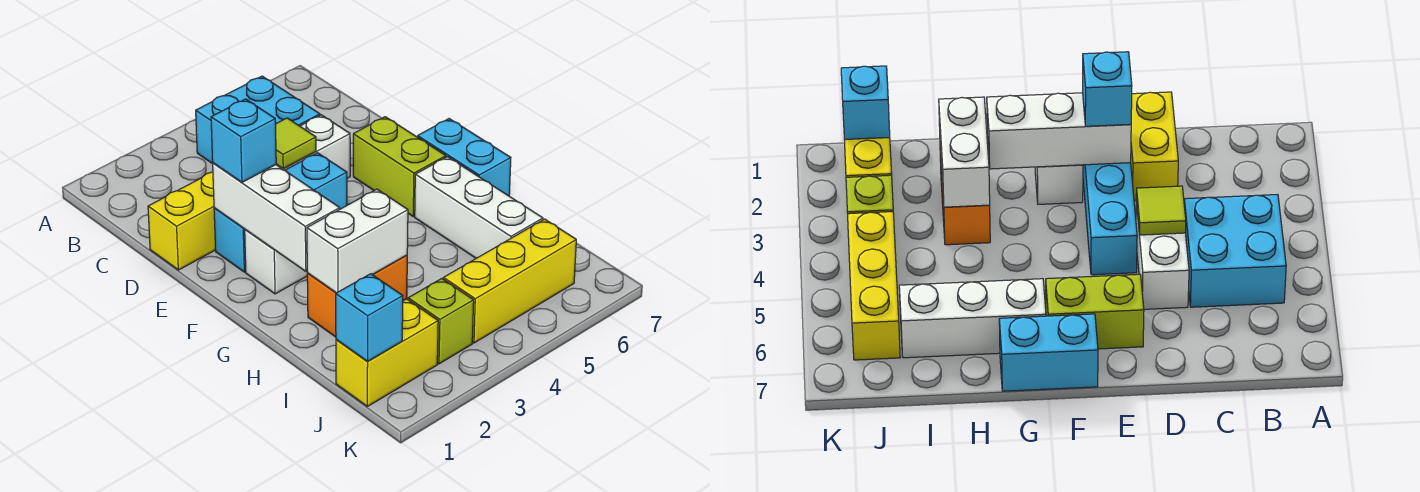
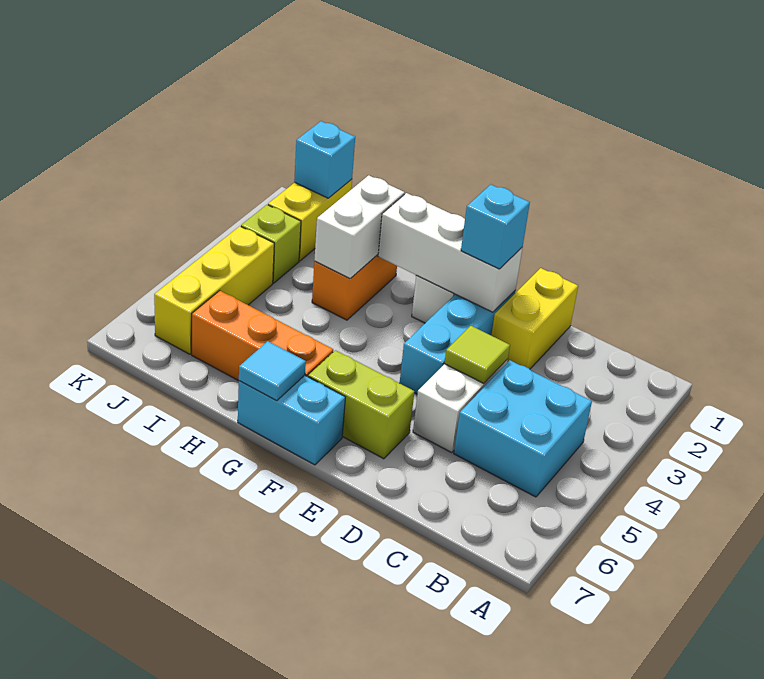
white 1x3 brick [415,157,543,258] -> orange 1x3 brick [192,291,333,381]
none -> cyan 1x1 tile [239,341,306,401]

